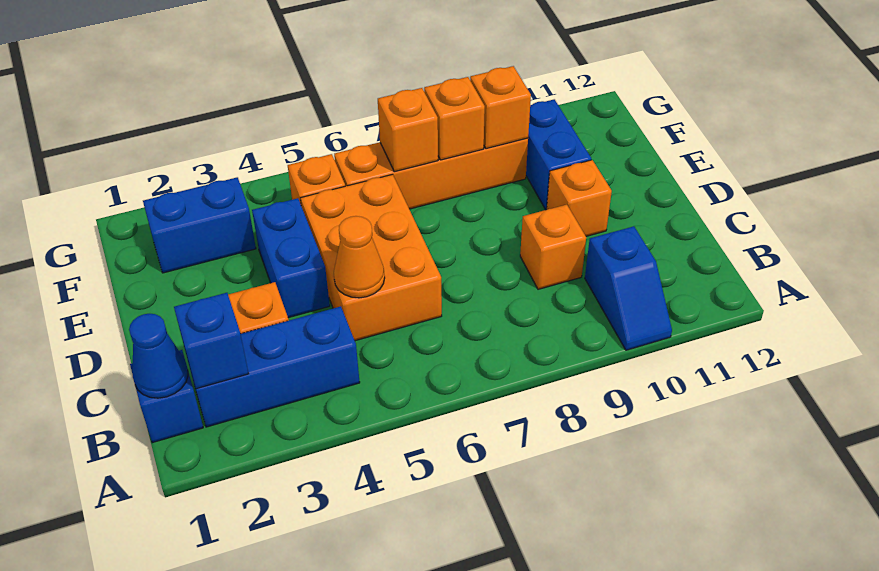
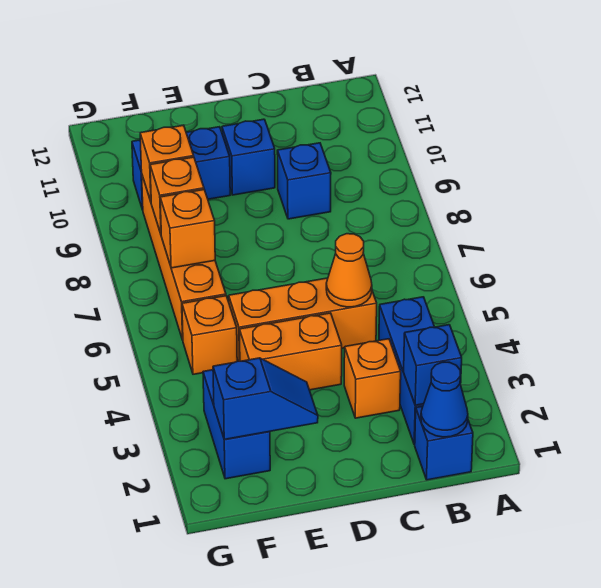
blue 1x2 slope [585,226,672,350] -> blue 1x2 slope moved to [213,358,318,439]
orange 2x3 brick [301,174,442,341] -> orange 1x3 brick [229,278,377,361]
orange 1x1 brick [520,205,586,289] -> blue 1x1 brick [277,143,331,219]
blue 1x2 brick [252,198,330,318] -> orange 1x2 brick [240,313,342,390]
orange 1x1 brick [547,160,612,236] -> blue 1x1 brick [222,119,275,195]

